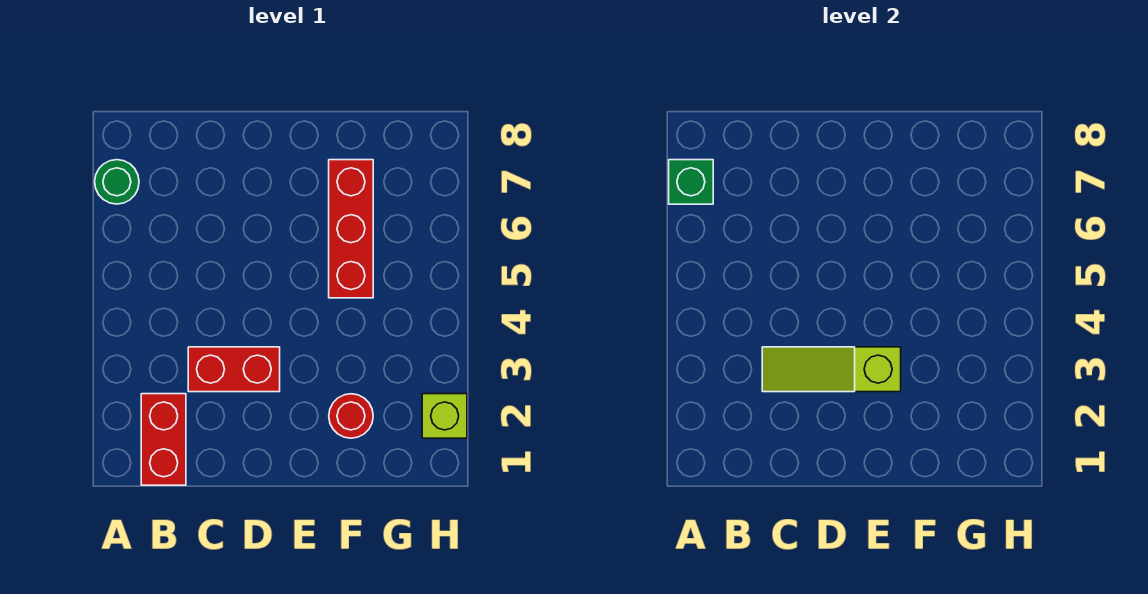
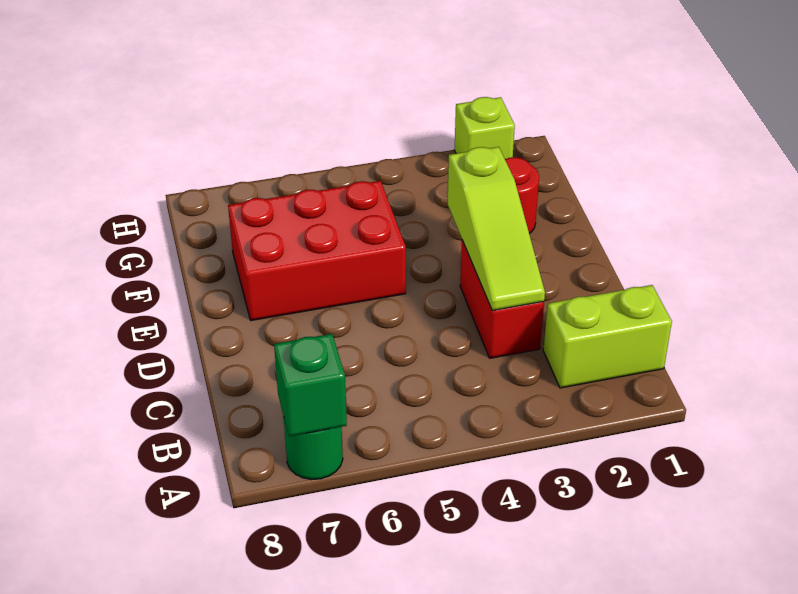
red 1x2 brick [141,394,186,485] -> lime 1x2 brick [543,285,672,388]
red 1x3 brick [329,160,373,298] -> red 2x3 brick [228,181,406,321]

